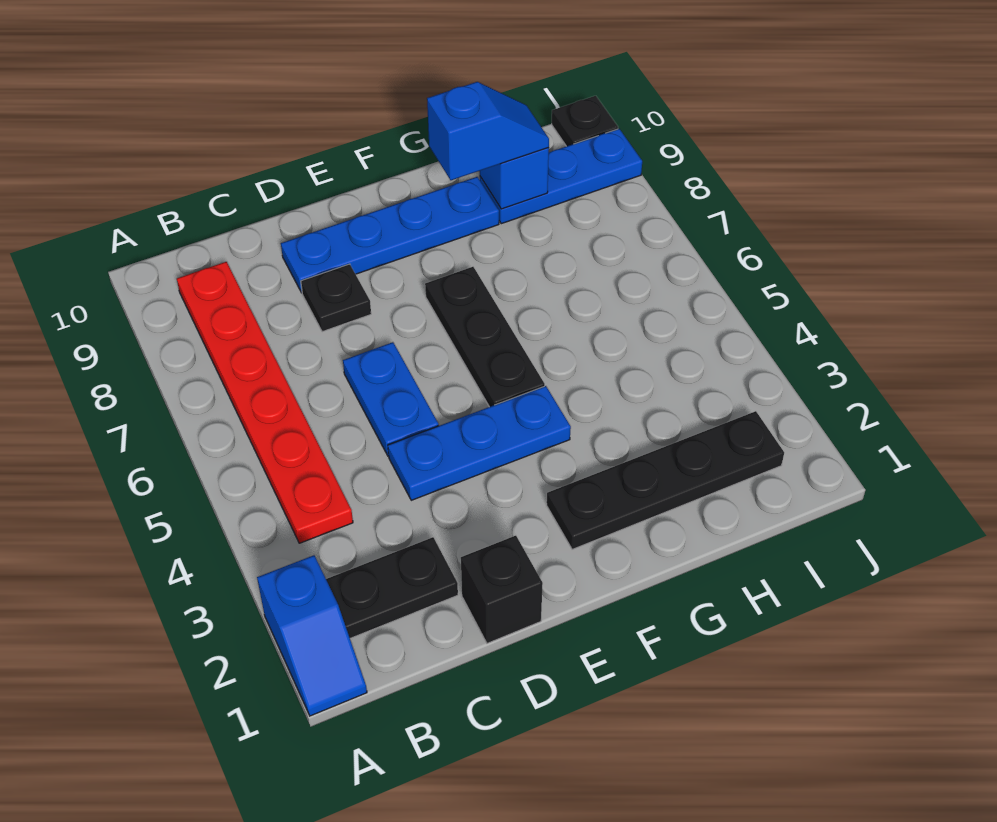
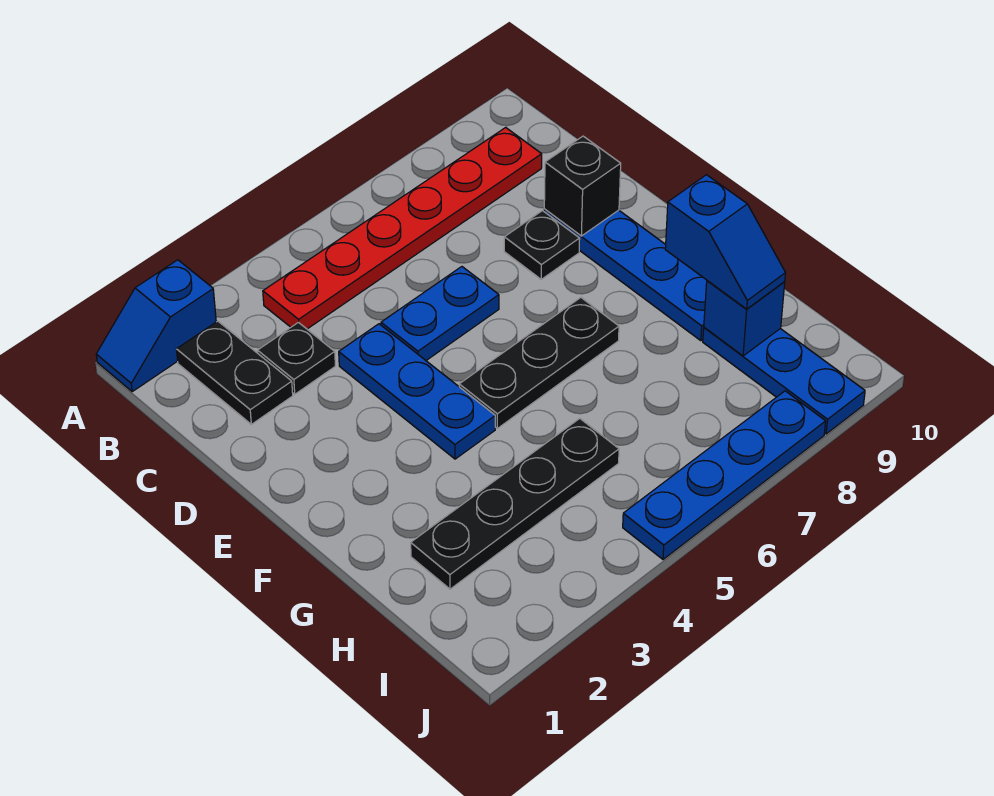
black 1x1 brick [461,536,543,643] -> black 1x1 brick moved to [544,136,621,236]
black 1x4 plate [547,411,784,549] -> black 1x4 plate turned to [411,419,619,589]
none -> blue 1x4 plate [623,391,826,559]
black 1x1 plate [552,96,618,146] -> black 1x1 plate moved to [258,322,335,394]

